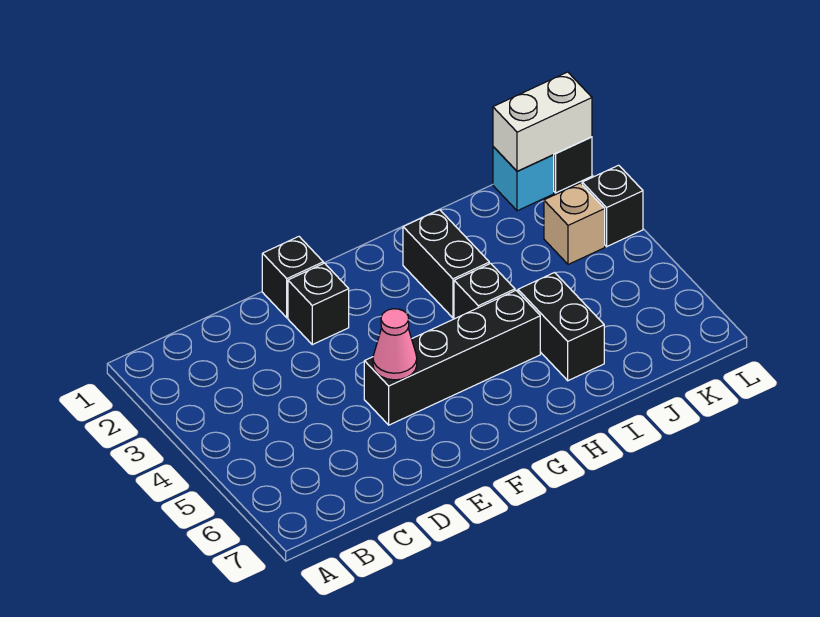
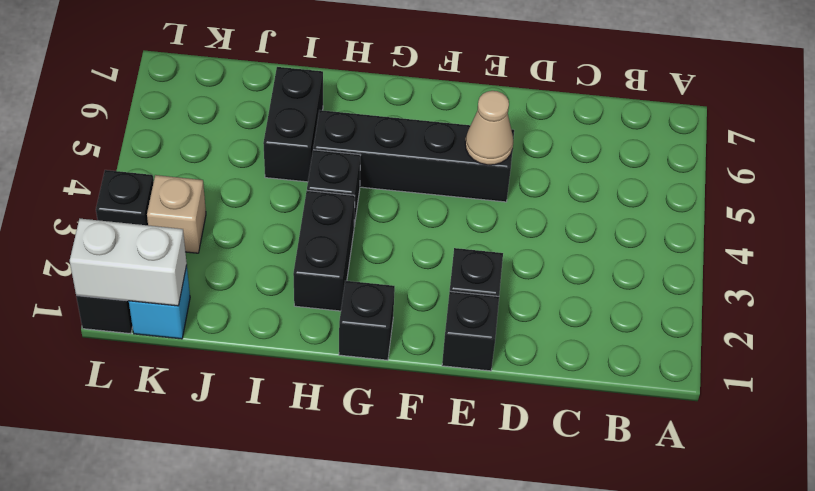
pink 1x1 cone [373,309,417,380] -> tan 1x1 cone [465,91,513,165]
none -> black 1x1 brick [339,281,395,360]

